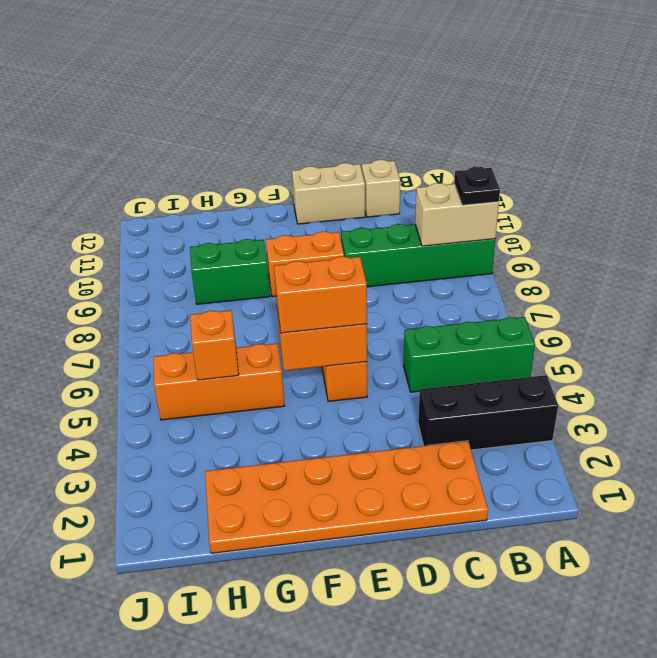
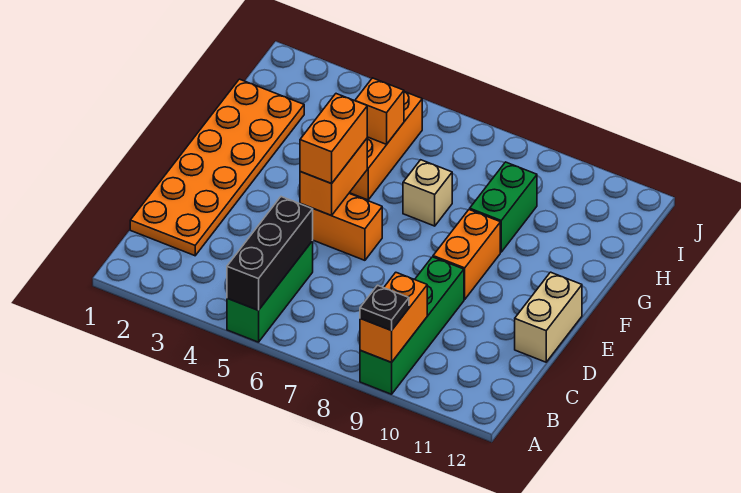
black 1x3 brick [418,375,558,450] -> black 1x3 brick moved to [227,197,313,310]
tan 1x2 brick [415,183,499,246] -> orange 1x2 brick [360,272,427,362]
tan 1x1 brick [362,160,400,217] -> tan 1x1 brick moved to [403,160,452,226]

